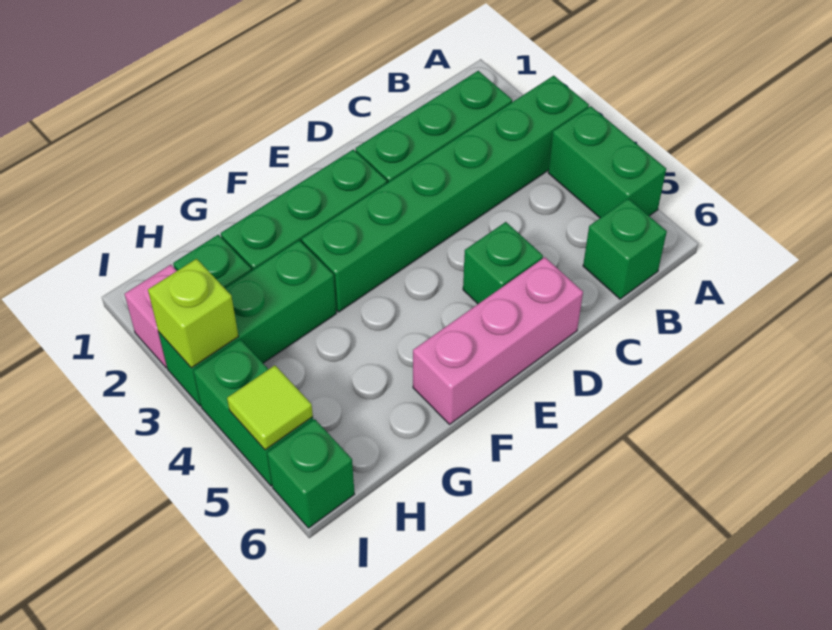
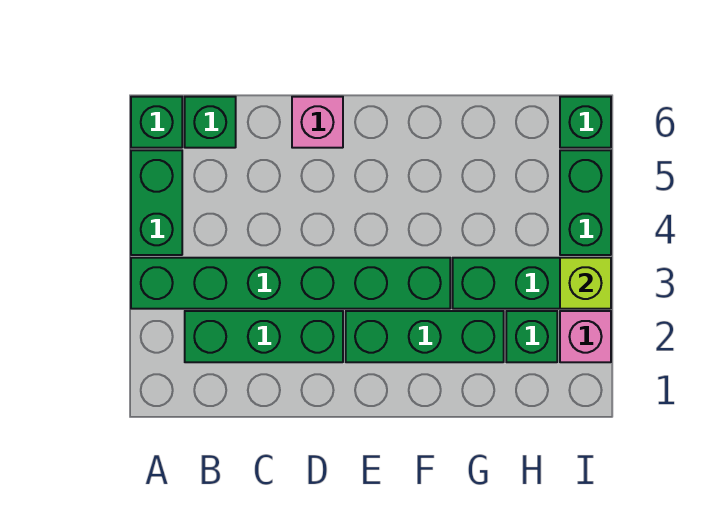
green 1x1 brick [463,222,543,304] -> green 1x1 brick moved to [131,97,182,148]
pink 1x3 brick [413,257,583,424] -> pink 1x1 brick [292,97,343,148]
lime 1x1 tile [227,365,313,450] -> none

